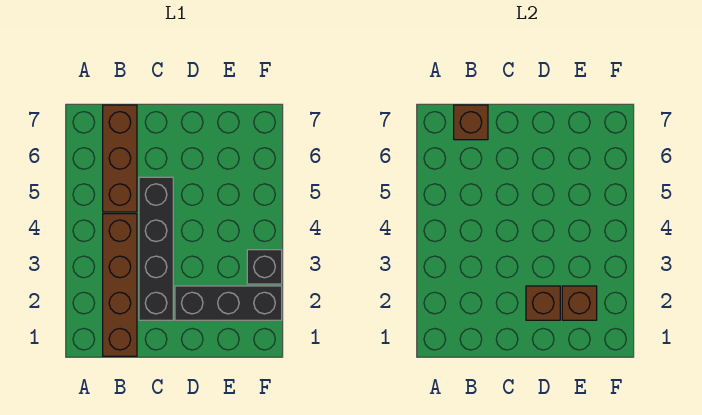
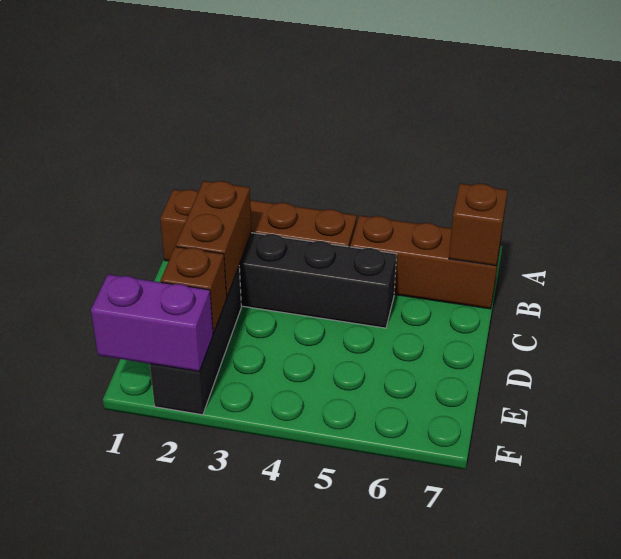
brown 1x1 brick [526,286,560,320] -> brown 1x2 brick [176,181,251,297]
none -> purple 1x2 brick [91,274,213,372]
black 1x1 brick [247,250,282,284] -> none

